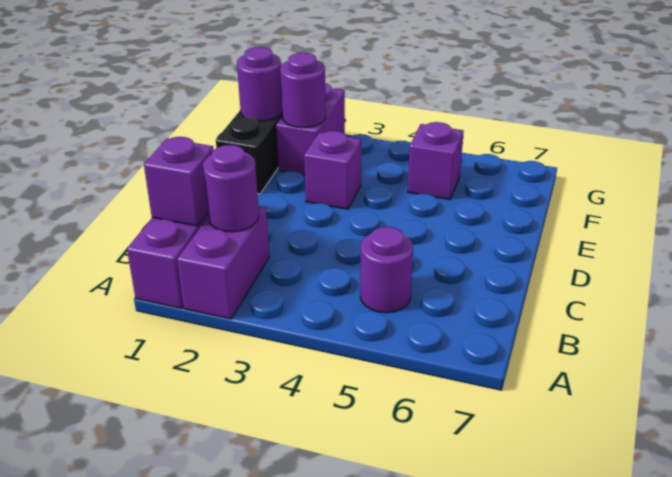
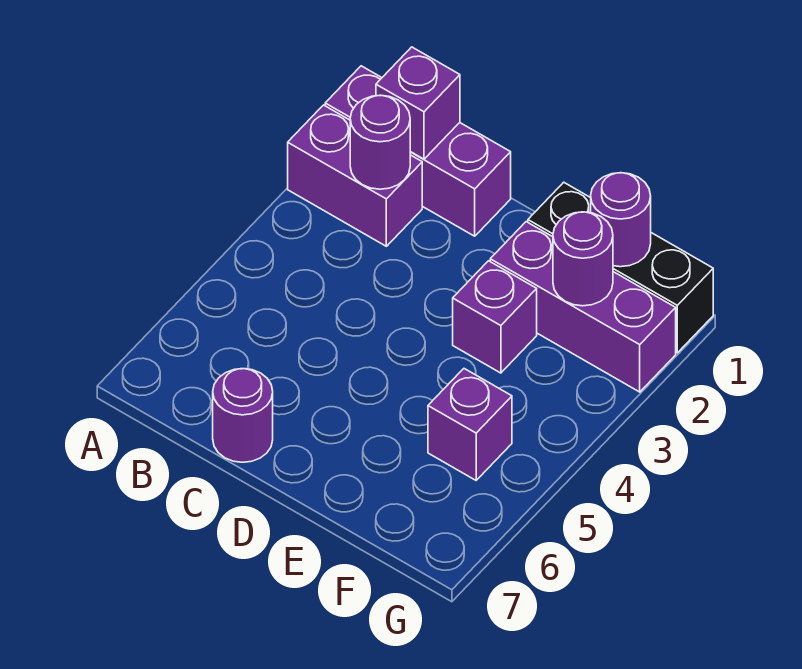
purple 1x1 round brick [360,227,413,313] -> purple 1x1 round brick moved to [213,369,273,462]
purple 1x2 brick [276,83,345,175] -> purple 1x3 brick [490,222,676,392]

